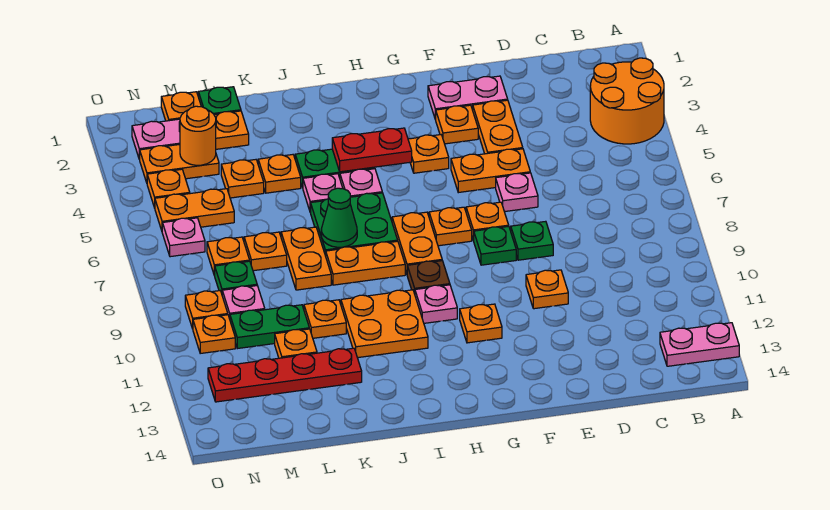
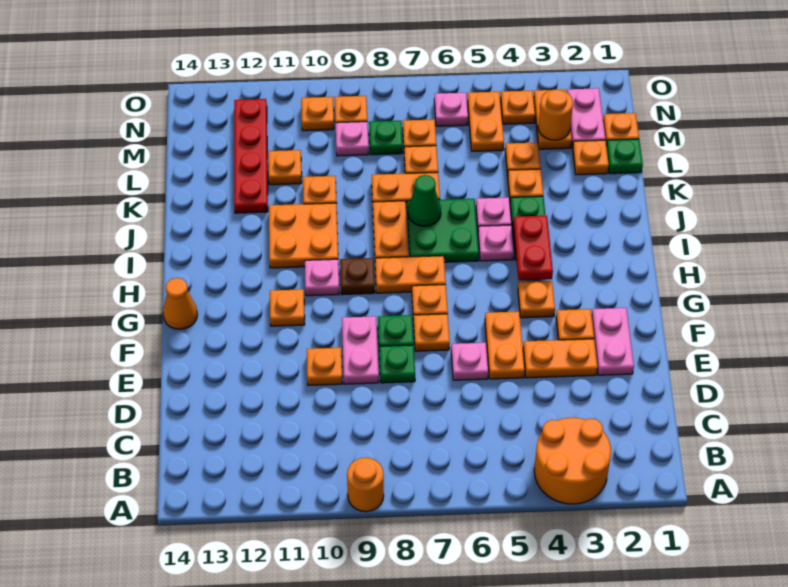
none -> orange 1x1 round brick [347,458,384,512]
pink 1x2 plate [660,323,739,366] -> pink 1x2 plate moved to [342,316,379,384]
none -> orange 1x1 cone [163,278,198,329]
green 1x2 plate [230,305,309,349] -> none

